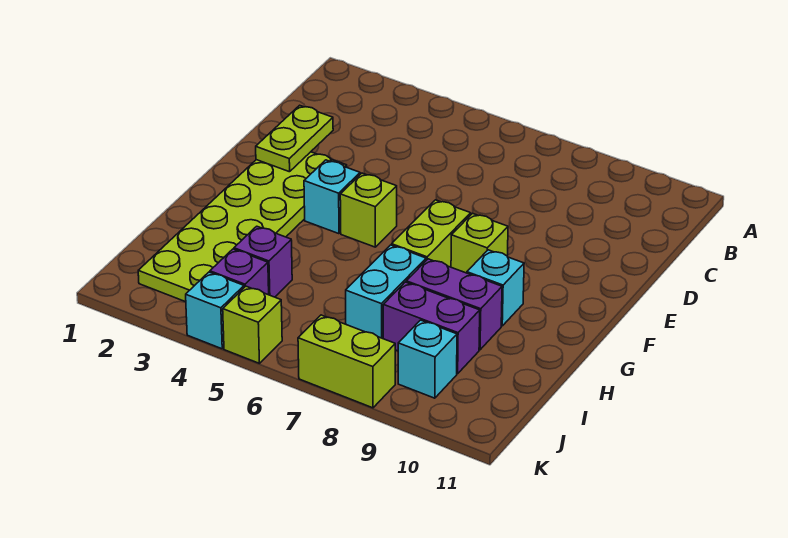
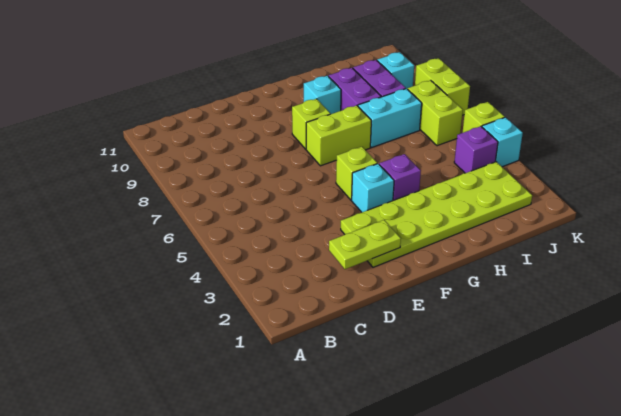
purple 1x1 brick [234,226,292,297] -> purple 1x1 brick moved to [379,154,421,201]
none -> lime 1x2 brick [408,80,463,146]

